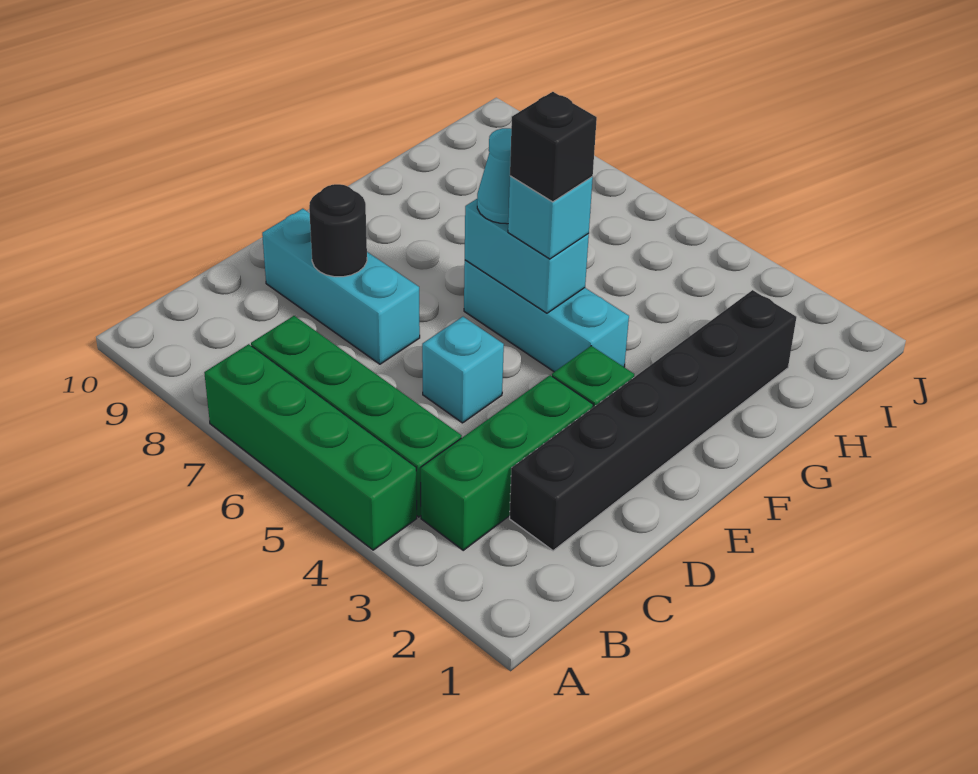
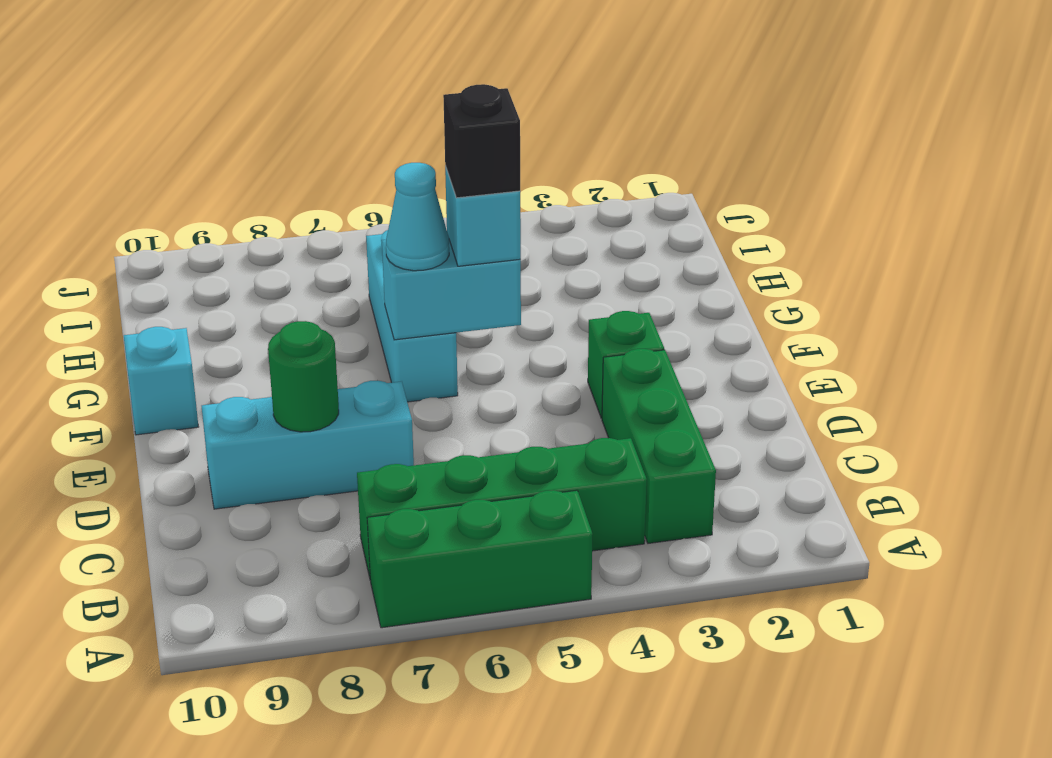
green 1x4 brick [204,344,417,550] -> green 1x3 brick [367,490,593,628]
black 1x6 brick [510,290,796,551] -> none
cyan 1x1 brick [422,317,504,423] -> cyan 1x1 brick moved to [124,327,198,435]
black 1x1 round brick [309,184,367,277] -> green 1x1 round brick [268,321,339,432]
cyan 1x3 brick [464,260,629,372] -> cyan 1x3 brick turned to [366,230,458,402]

